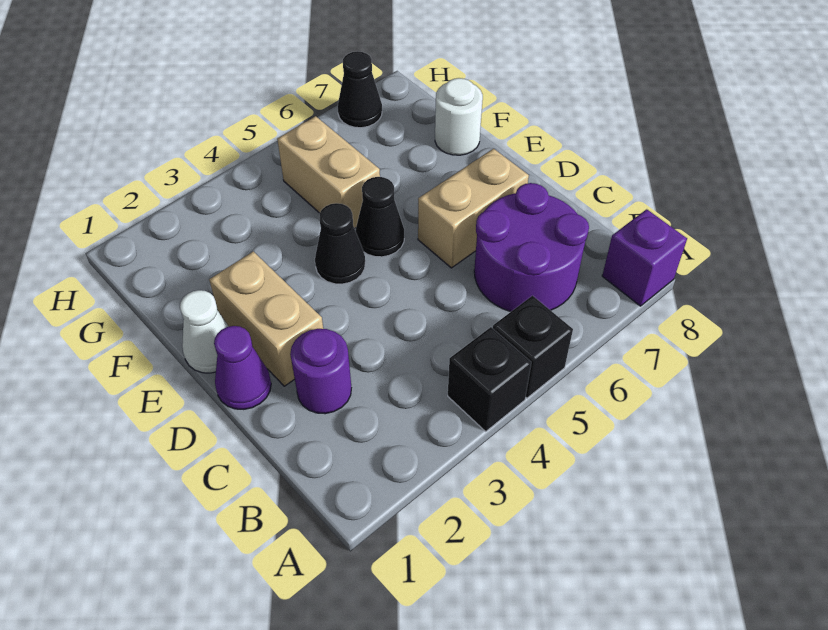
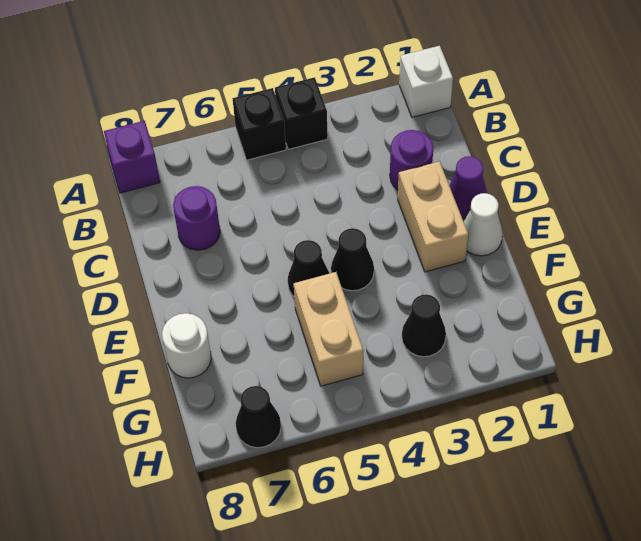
none -> white 1x1 brick [399,46,453,117]
purple 2x2 round brick [474,183,589,312] -> purple 1x1 round brick [173,186,220,250]
tan 1x2 brick [418,149,529,268] -> none
none -> black 1x1 cone [402,294,446,357]

